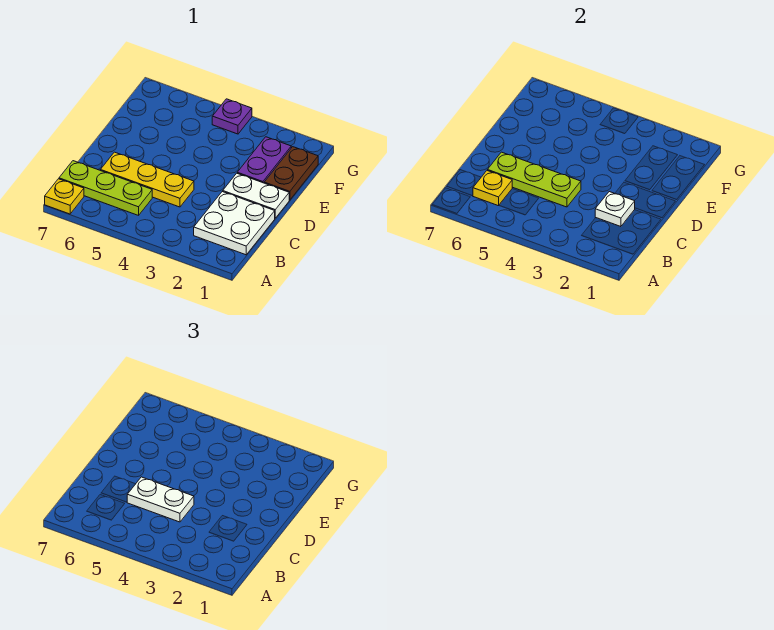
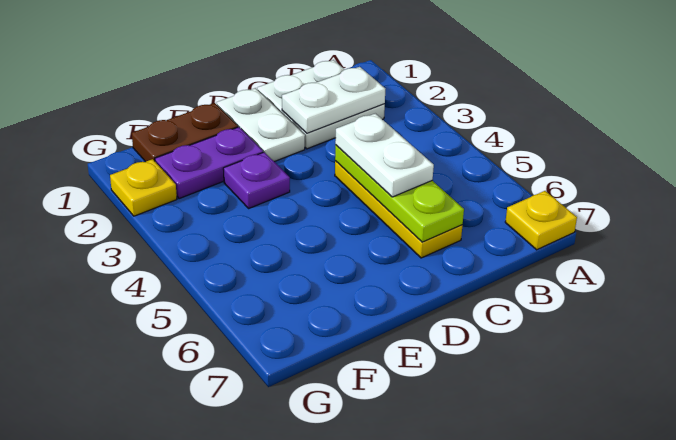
lime 1x3 plate [59,161,152,215] -> none
yellow 1x1 plate [473,171,512,206] -> yellow 1x1 plate moved to [110,159,177,216]
white 1x1 plate [595,192,635,227] -> white 1x2 plate [282,67,385,133]
purple 1x1 plate [212,99,252,134] -> purple 1x1 plate moved to [223,152,290,208]

